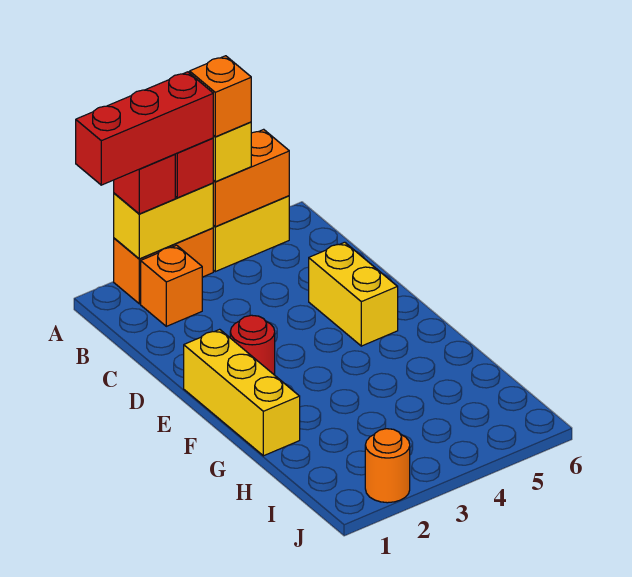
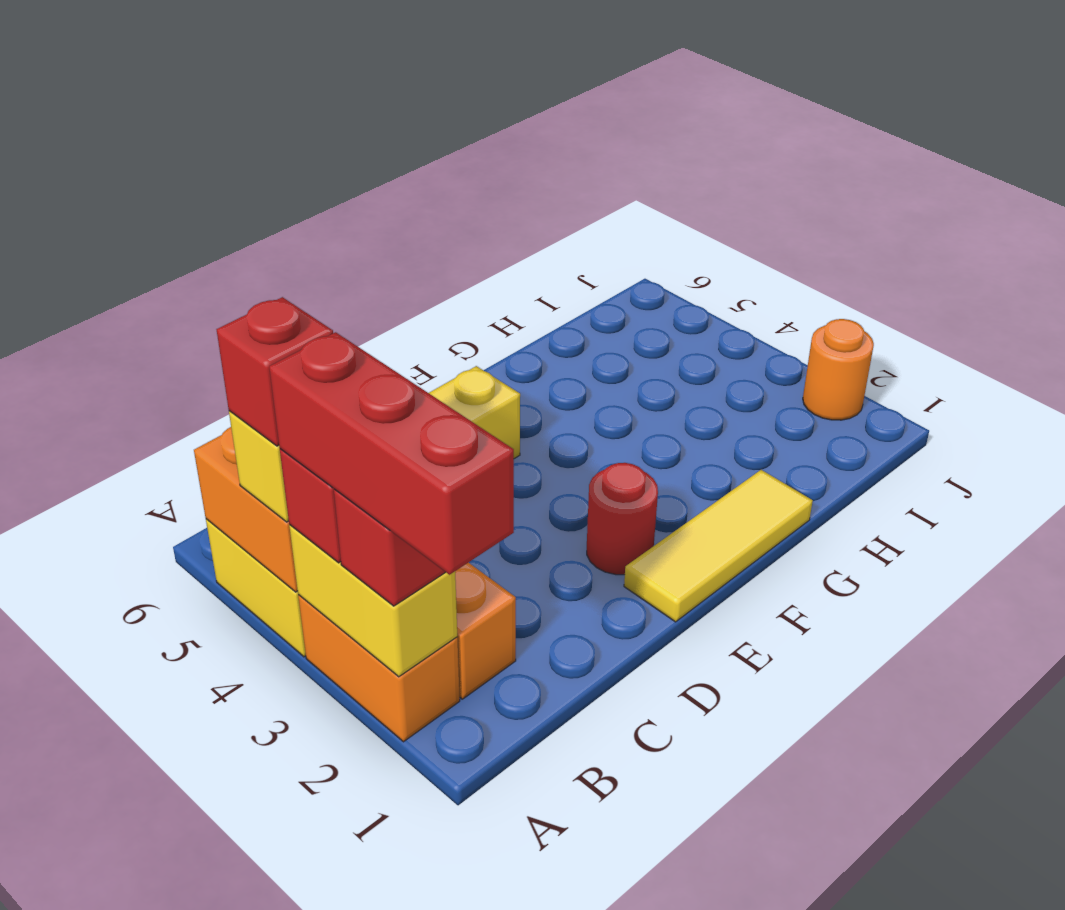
orange 1x1 brick [190,56,251,137] -> red 1x1 brick [217,297,333,446]
yellow 1x3 brick [184,329,300,456] -> yellow 1x3 tile [624,470,813,622]

